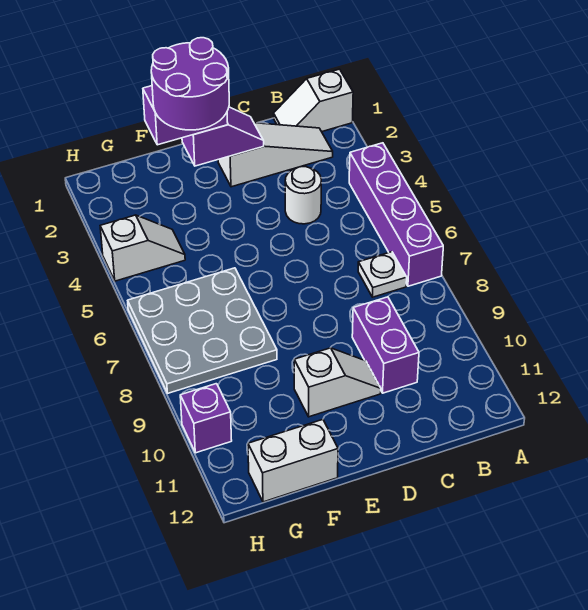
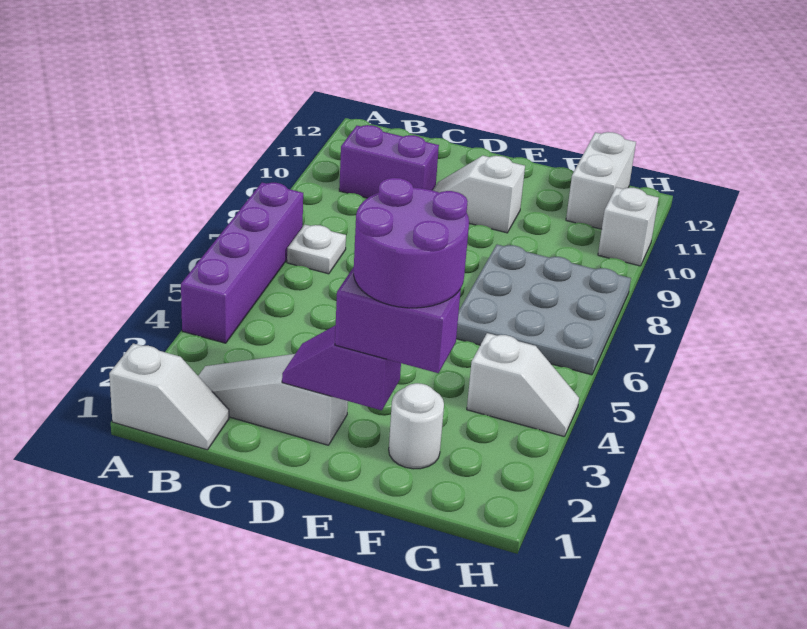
white 1x1 round brick [285,167,321,224] -> white 1x1 round brick moved to [389,383,444,469]
purple 1x2 brick [352,297,419,393] -> purple 1x2 brick turned to [339,125,439,198]
white 1x2 brick [248,420,338,502] -> white 1x2 brick turned to [566,132,636,229]
white 1x2 slope [100,215,185,281] -> white 1x2 slope turned to [467,333,579,436]
purple 1x1 brick [180,384,232,453] -> white 1x1 brick [598,187,659,266]

